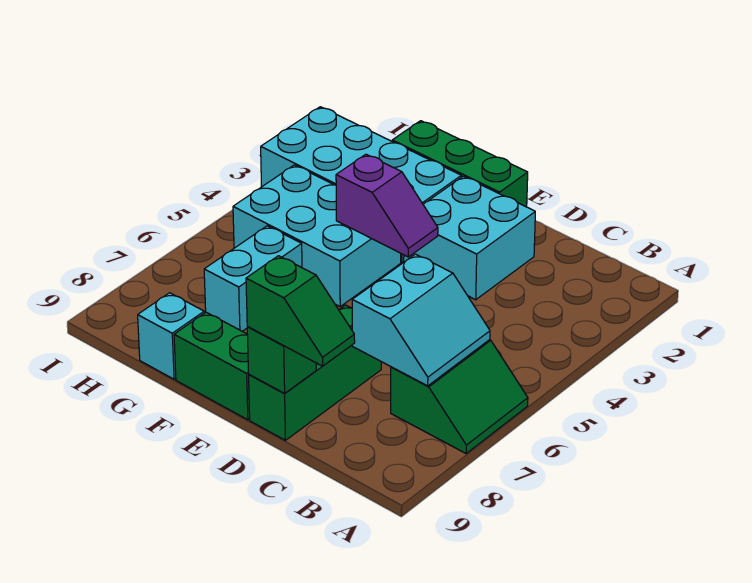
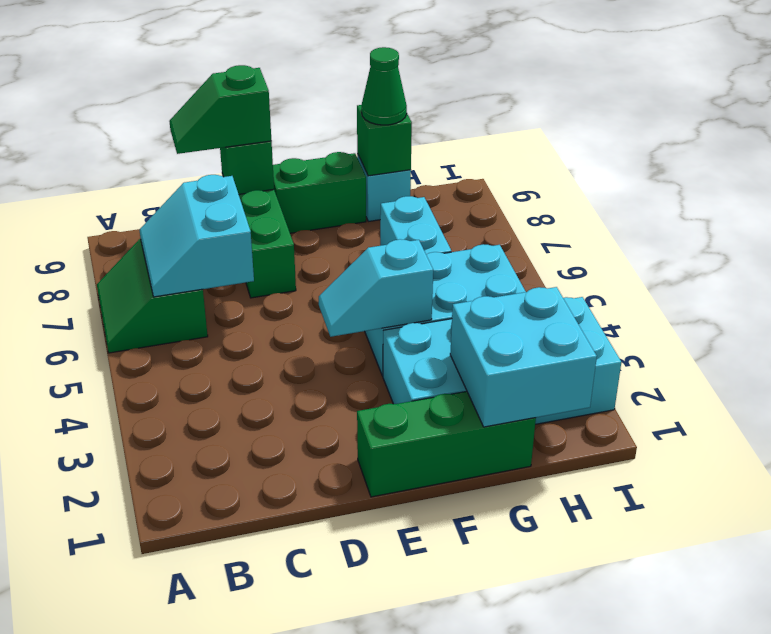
cyan 2x2 brick [404,176,535,300] -> cyan 2x2 brick moved to [450,287,597,427]
purple 1x2 slope [336,154,438,257] -> cyan 1x2 slope [319,239,433,337]
none -> green 1x1 brick [357,105,412,176]
none -> green 1x1 cone [362,47,407,125]

